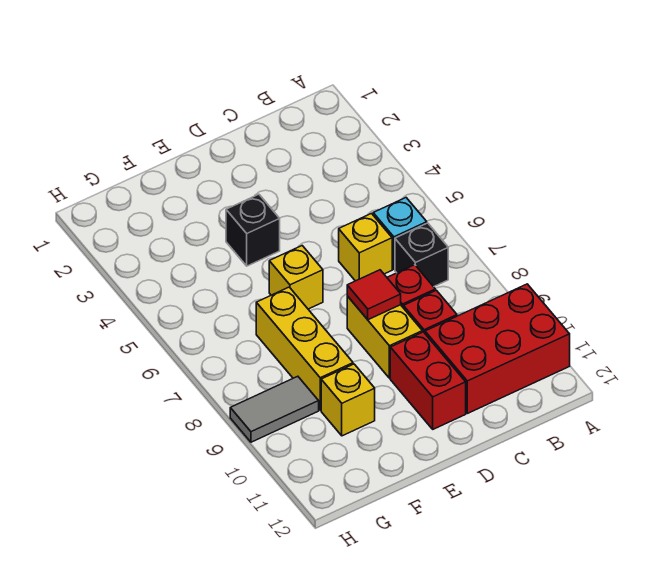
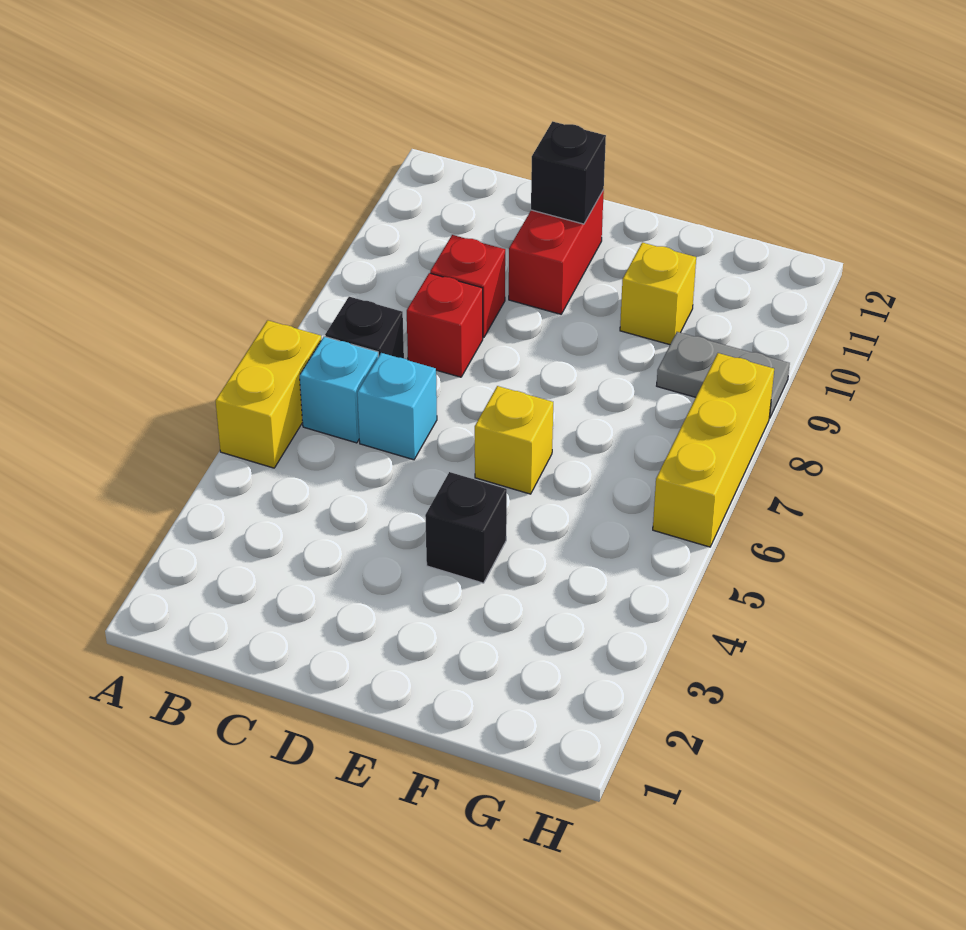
red 2x3 brick [425,284,570,413] -> none
yellow 1x1 brick [339,214,392,281] -> cyan 1x1 brick [357,353,437,460]
yellow 1x2 brick [347,296,422,378] -> yellow 1x2 brick moved to [216,320,321,468]
red 1x1 tile [347,270,401,320] -> none
none -> black 1x1 brick [531,121,606,224]
yellow 1x3 brick [256,287,353,410] -> yellow 1x3 brick moved to [653,353,774,547]
grey 1x2 tile [230,376,319,442] -> grey 1x2 plate [657,332,790,418]

